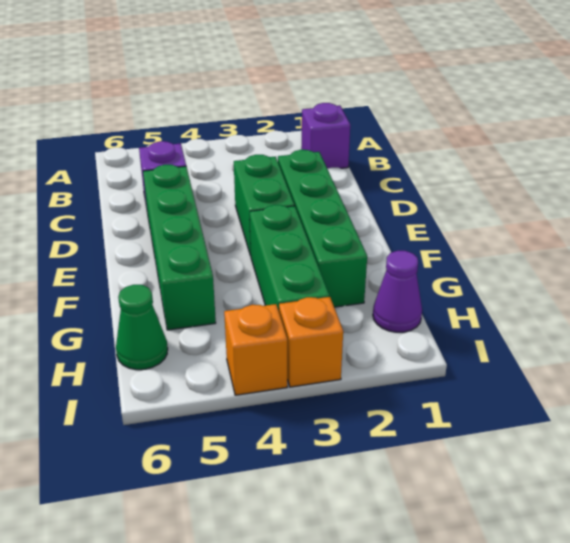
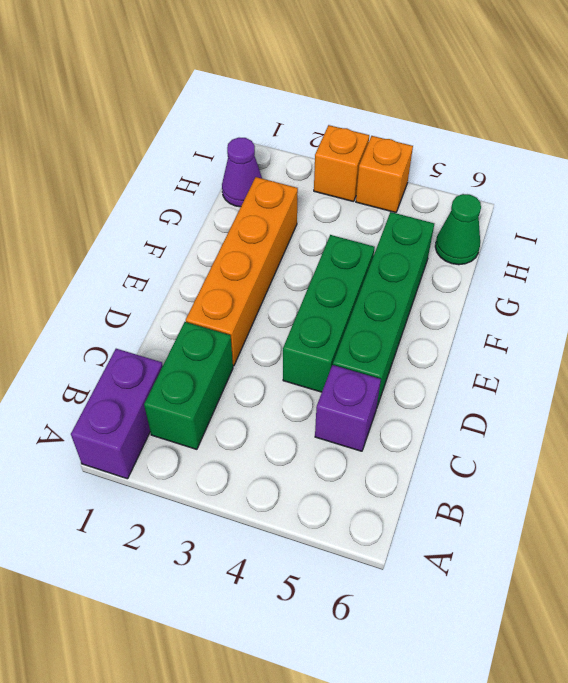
purple 1x1 brick [301,103,350,169] -> purple 1x2 brick [71,349,163,479]
green 1x4 brick [278,150,367,307] -> orange 1x4 brick [186,177,298,366]
green 1x2 brick [234,155,294,256] -> green 1x2 brick moved to [144,322,233,449]
green 1x3 brick [250,205,329,311] -> green 1x3 brick moved to [283,235,375,392]

